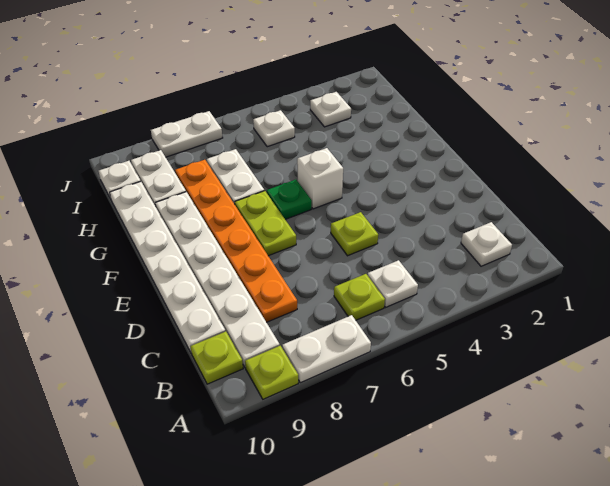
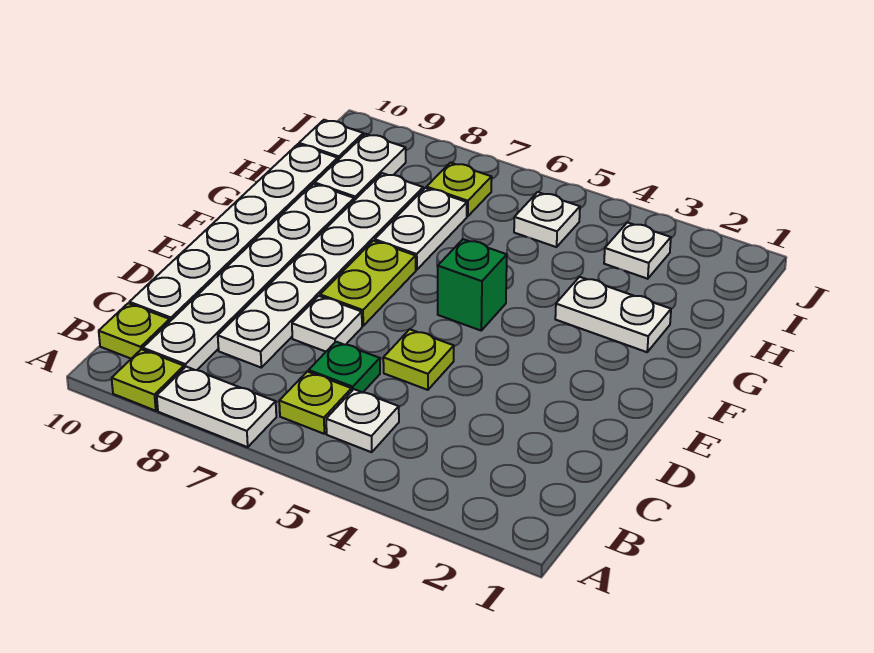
white 1x1 plate [461,222,512,266] -> white 1x1 plate moved to [292,296,362,352]
orange 1x6 plate [175,160,297,322] -> white 1x6 plate [218,173,423,367]
white 1x1 brick [297,148,343,209] -> green 1x1 brick [438,239,507,330]
green 1x1 plate [267,180,312,219] -> green 1x1 plate moved to [309,342,380,392]
none -> lime 1x1 plate [426,163,492,216]
white 1x2 plate [151,111,223,157] -> white 1x2 plate moved to [555,277,671,352]

